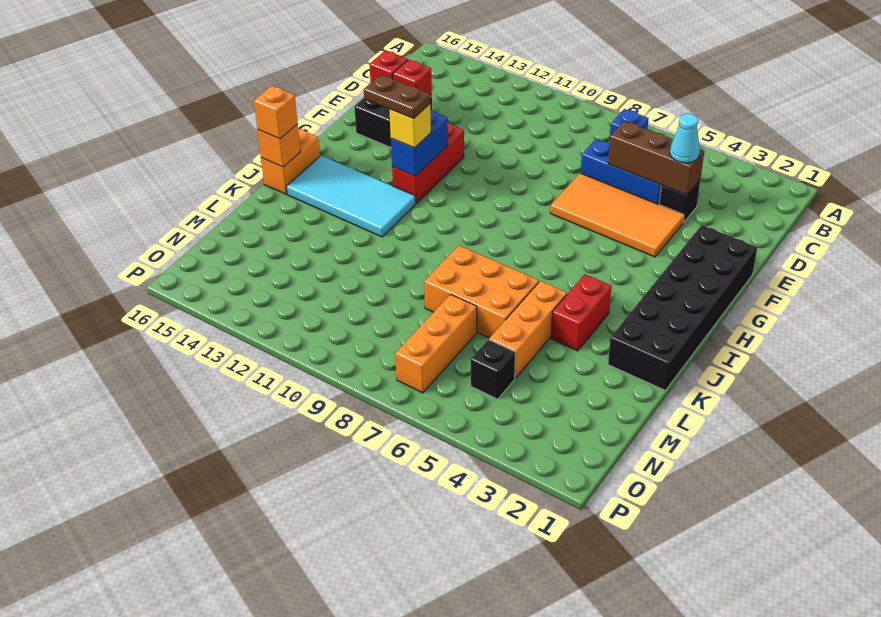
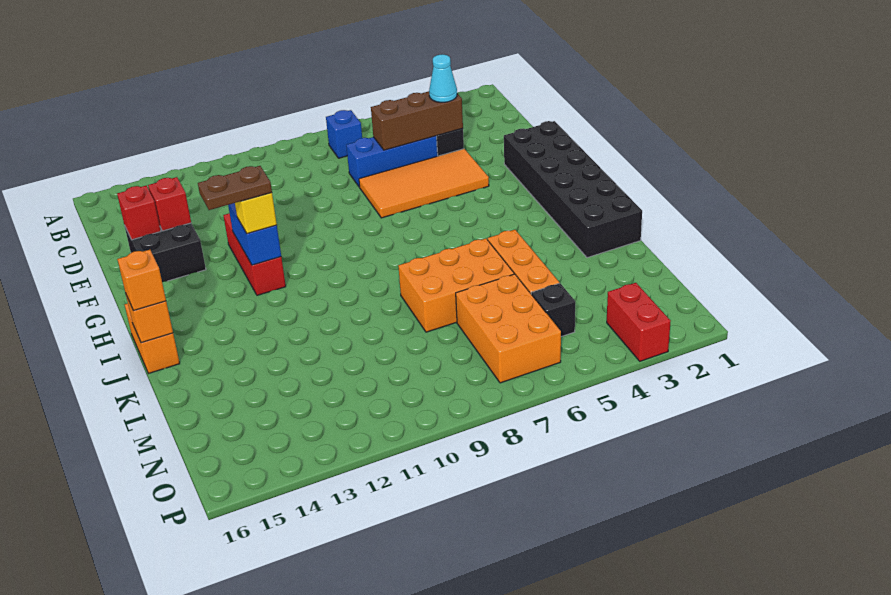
cyan 2x4 tile [286,156,416,237] -> none
red 1x2 brick [551,274,612,351] -> red 1x2 brick moved to [607,283,671,361]
orange 1x3 brick [395,294,477,393] -> orange 2x3 brick [456,274,561,383]

